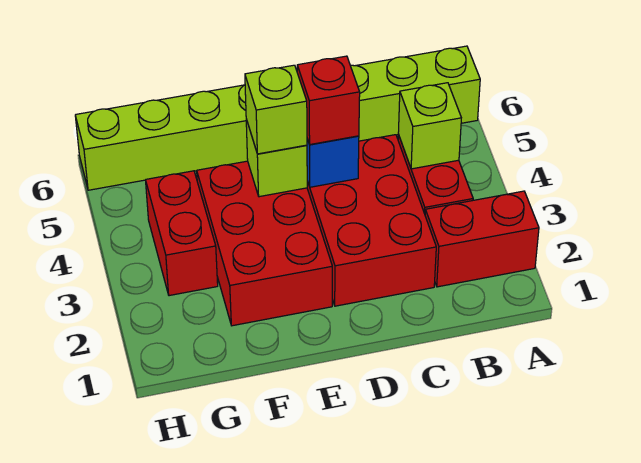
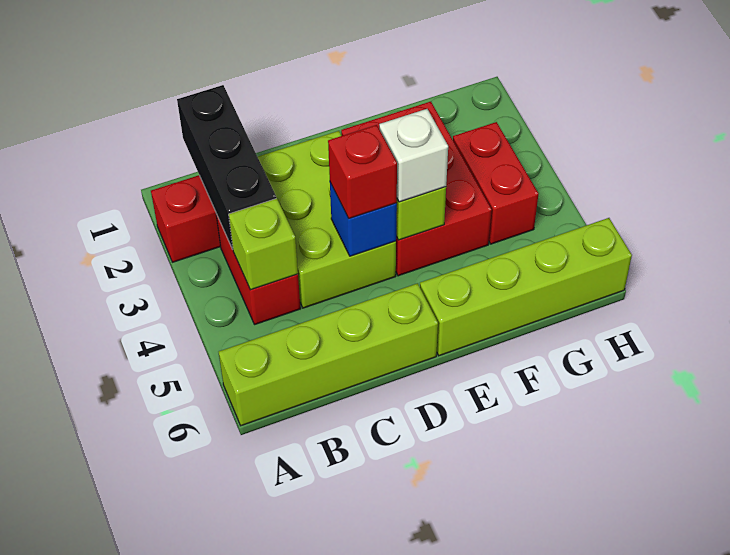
none -> black 1x3 brick [177,85,276,250]
red 2x3 brick [307,135,436,306] -> lime 2x3 brick [258,131,396,308]
lime 1x1 brick [245,65,307,154] -> white 1x1 brick [379,109,448,202]

